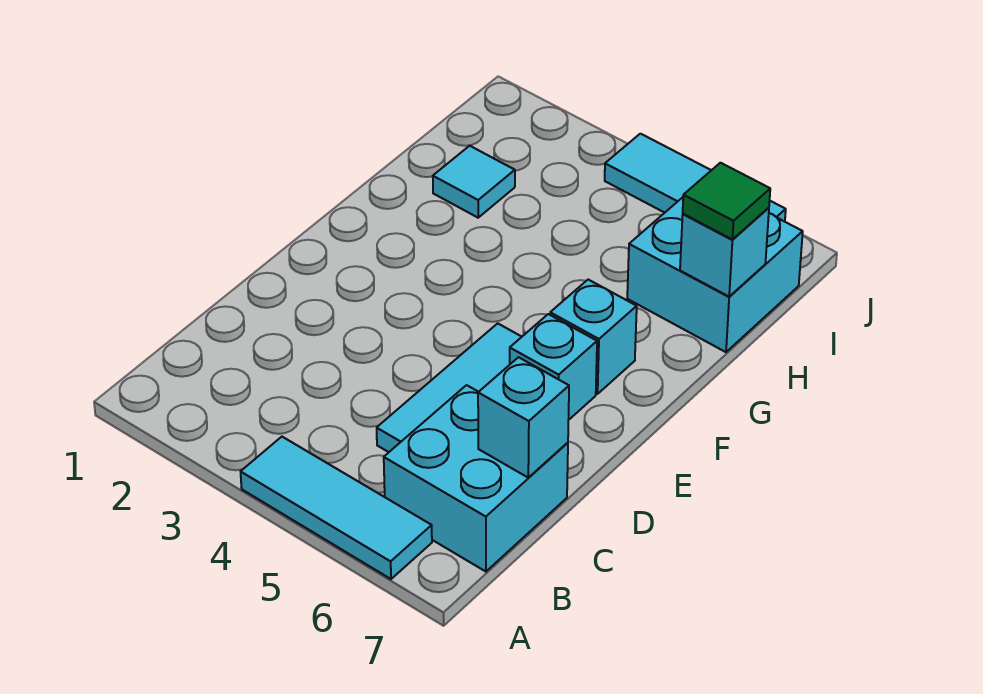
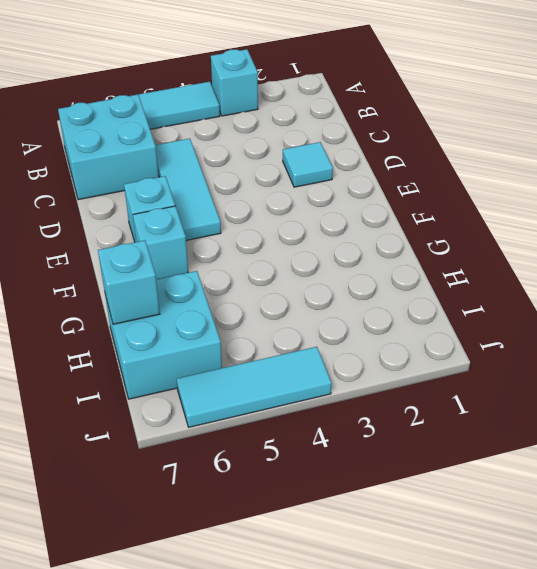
cyan 1x1 brick [478,357,569,477] -> cyan 1x1 brick moved to [211,49,258,116]
cyan 1x1 tile [433,146,515,218] -> cyan 1x1 tile moved to [283,142,333,187]
green 1x1 tile [683,163,770,239] -> none

